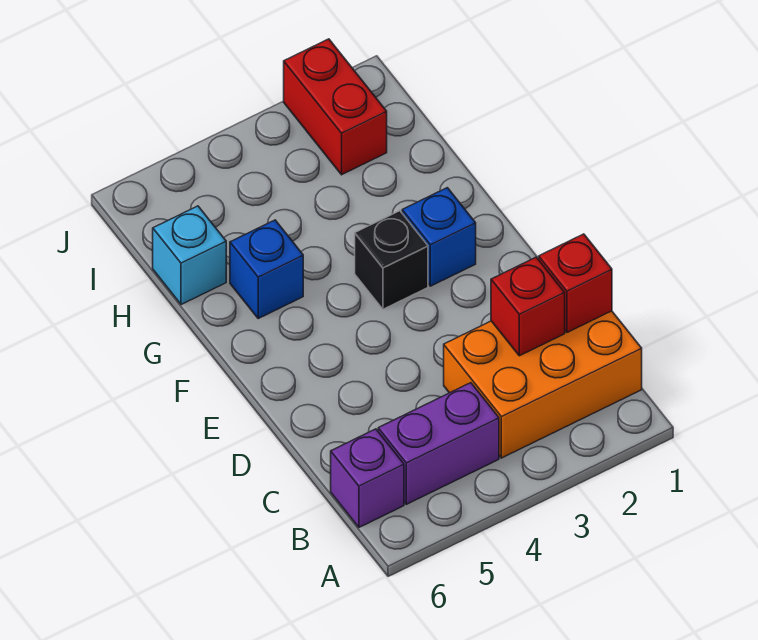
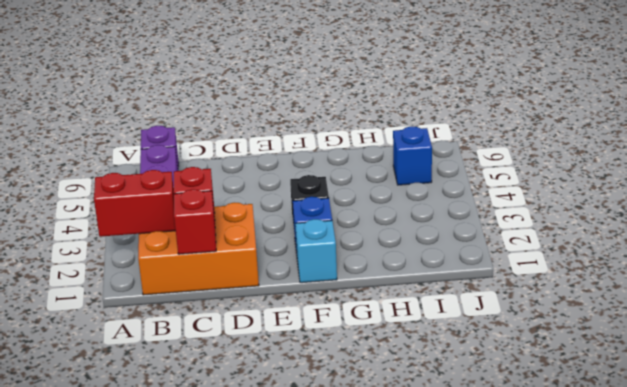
orange 2x3 brick [444,311,642,458] -> orange 2x3 brick turned to [138,202,259,295]
blue 1x1 brick [230,220,303,318] -> blue 1x1 brick moved to [393,126,432,185]
cyan 1x1 brick [153,206,226,305] -> cyan 1x1 brick moved to [295,219,337,283]
red 1x2 brick [284,39,387,175] -> red 1x2 brick moved to [94,170,176,237]

